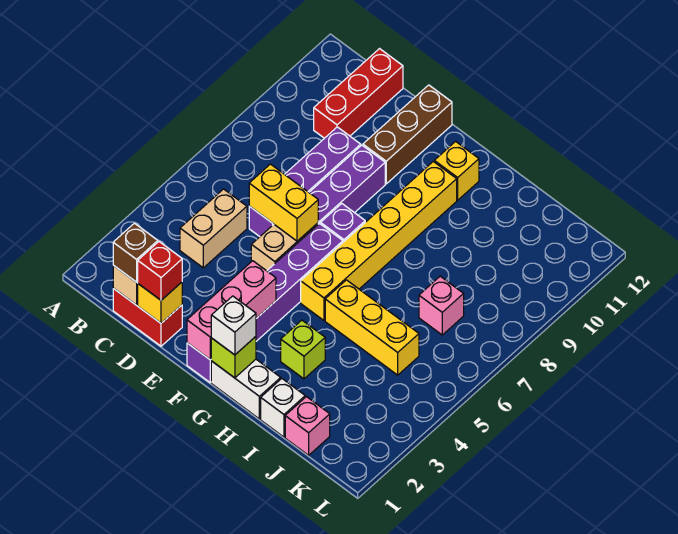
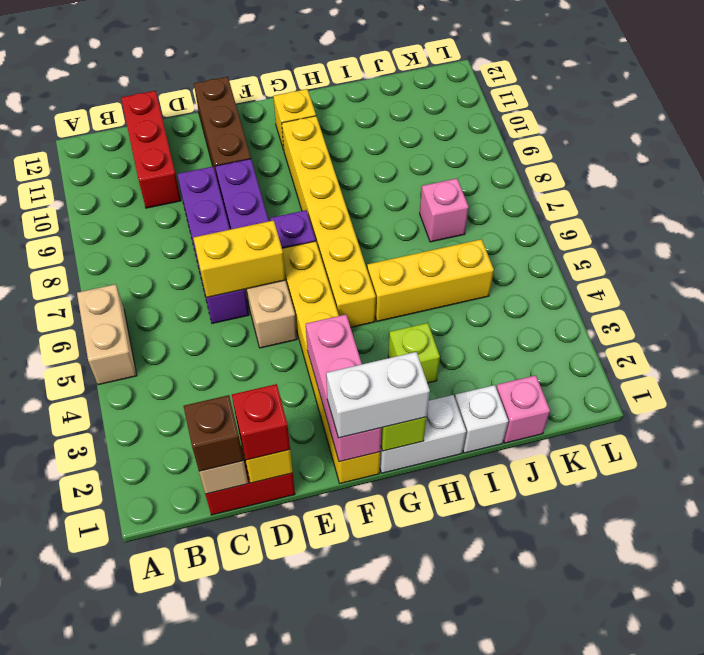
tan 1x2 brick [180,189,247,268] -> tan 1x2 brick moved to [77,284,137,385]
purple 1x6 brick [187,223,343,382] -> yellow 1x6 brick [282,241,380,483]
white 1x1 brick [211,296,256,355] -> white 1x2 brick [326,352,430,438]

